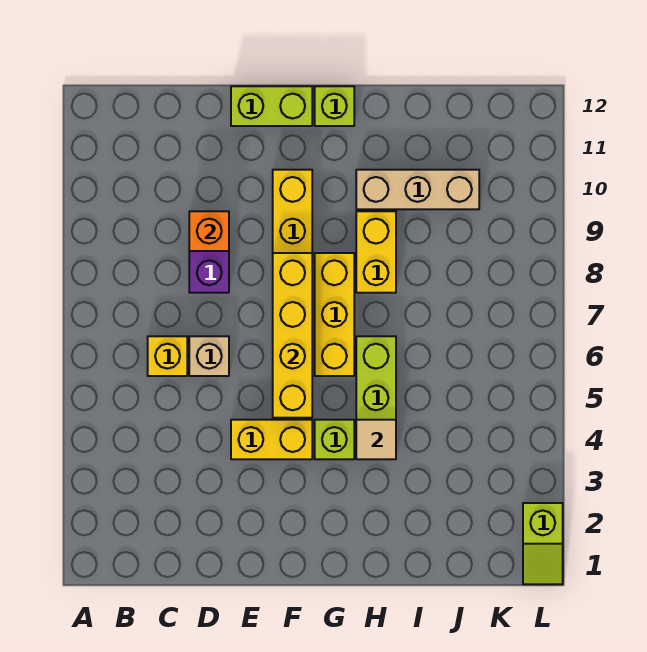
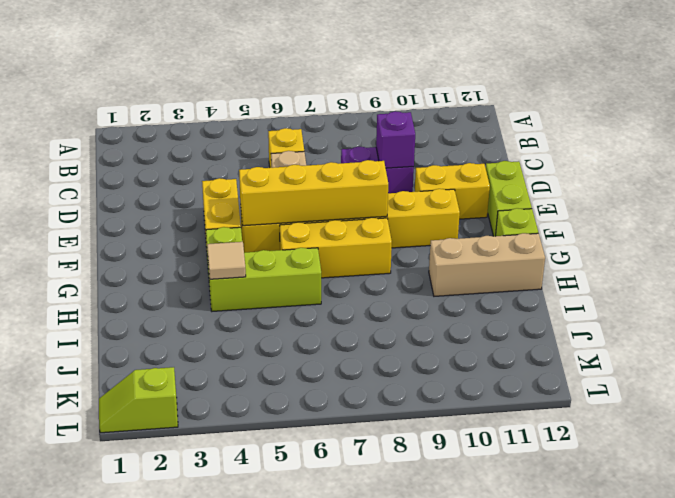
orange 1x1 brick [189,211,229,251] -> purple 1x1 brick [376,111,415,168]
yellow 1x2 brick [356,211,396,293] -> yellow 1x2 brick moved to [415,163,490,219]
tan 1x3 brick [356,170,479,209] -> tan 1x3 brick turned to [429,233,545,296]

